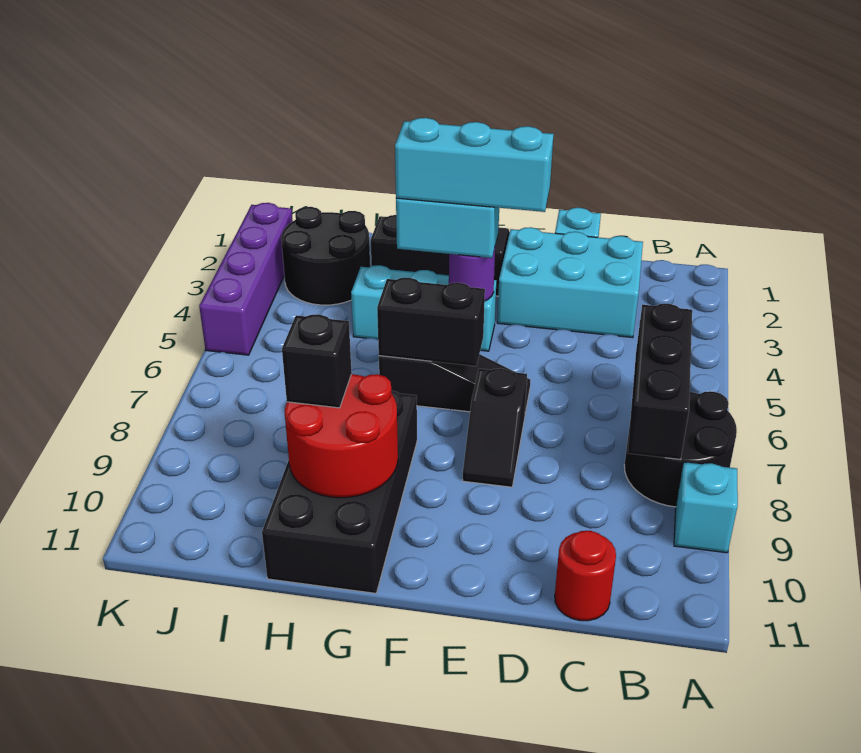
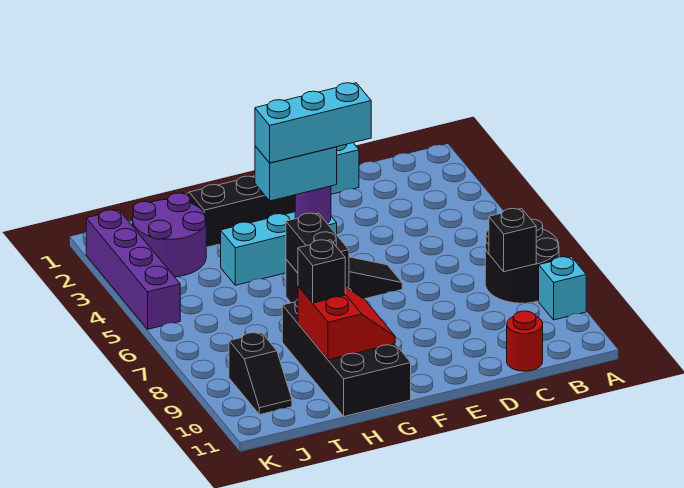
black 1x3 brick [628,304,692,460] -> black 1x1 brick [489,208,536,272]
cyan 2x3 brick [497,227,643,338] -> none
black 1x2 slope [463,368,527,487] -> black 1x2 slope moved to [229,333,292,415]
black 1x2 brick [377,278,485,366] -> black 1x2 brick turned to [286,213,349,288]
red 2x2 round brick [285,374,398,498] -> red 2x2 slope [298,286,395,360]
black 2x2 round brick [281,207,370,305] -> purple 2x2 round brick [133,193,206,277]

